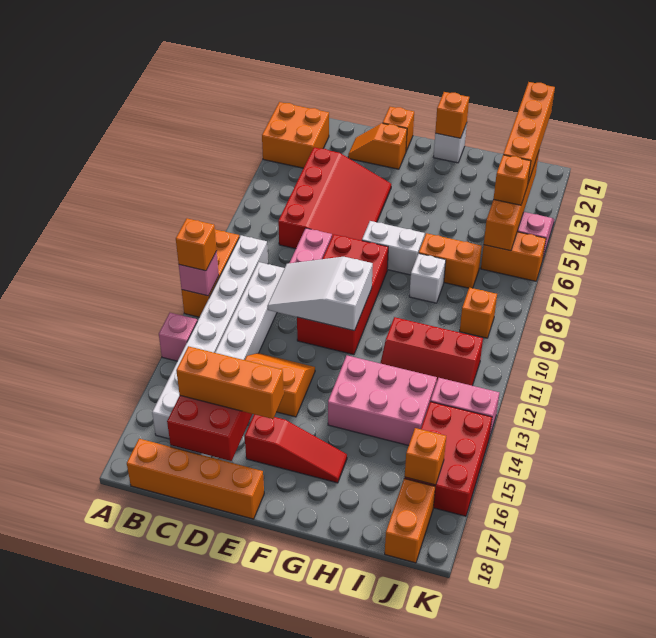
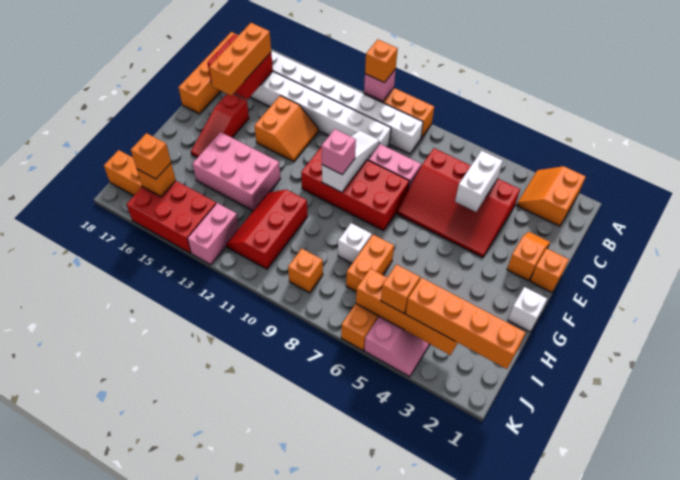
orange 2x2 brick [262,102,329,168] -> orange 2x2 slope [517,166,586,226]
pink 1x1 brick [159,313,197,361] -> pink 1x1 brick moved to [322,129,356,175]
white 2x3 slope [267,257,373,331] -> white 1x3 slope [322,131,379,192]
white 1x2 brick [362,221,425,275] -> white 1x2 brick moved to [455,151,503,212]
orange 1x1 brick [435,92,469,138] -> orange 1x1 brick moved to [131,133,171,179]
pink 2x3 brick [328,356,437,446] -> pink 2x3 brick turned to [193,132,280,211]

